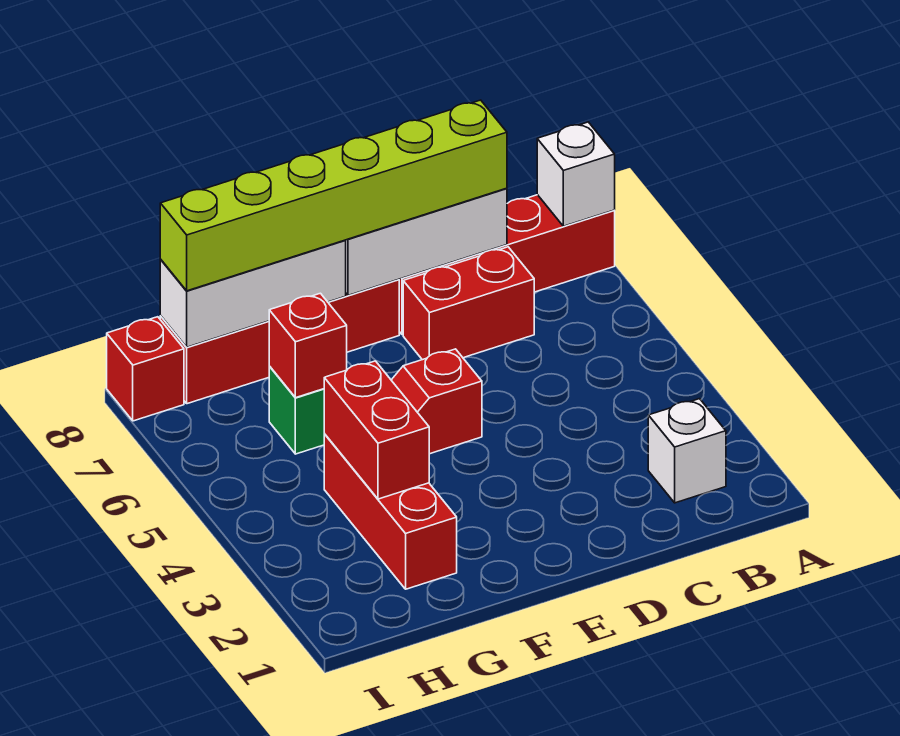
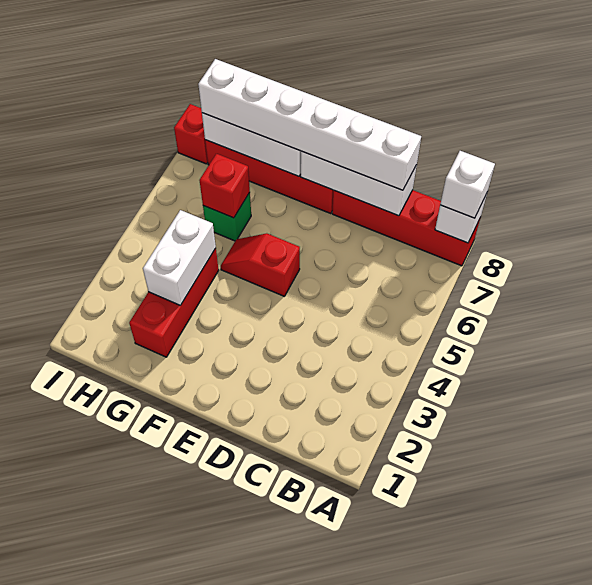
white 1x1 brick [648,399,726,503] -> white 1x1 brick moved to [440,151,495,218]
red 1x2 brick [403,247,534,360] -> none
lime 1x6 brick [160,100,507,291] -> white 1x6 brick [198,59,421,190]
red 1x2 brick [324,361,429,499] -> white 1x2 brick [143,210,216,305]

